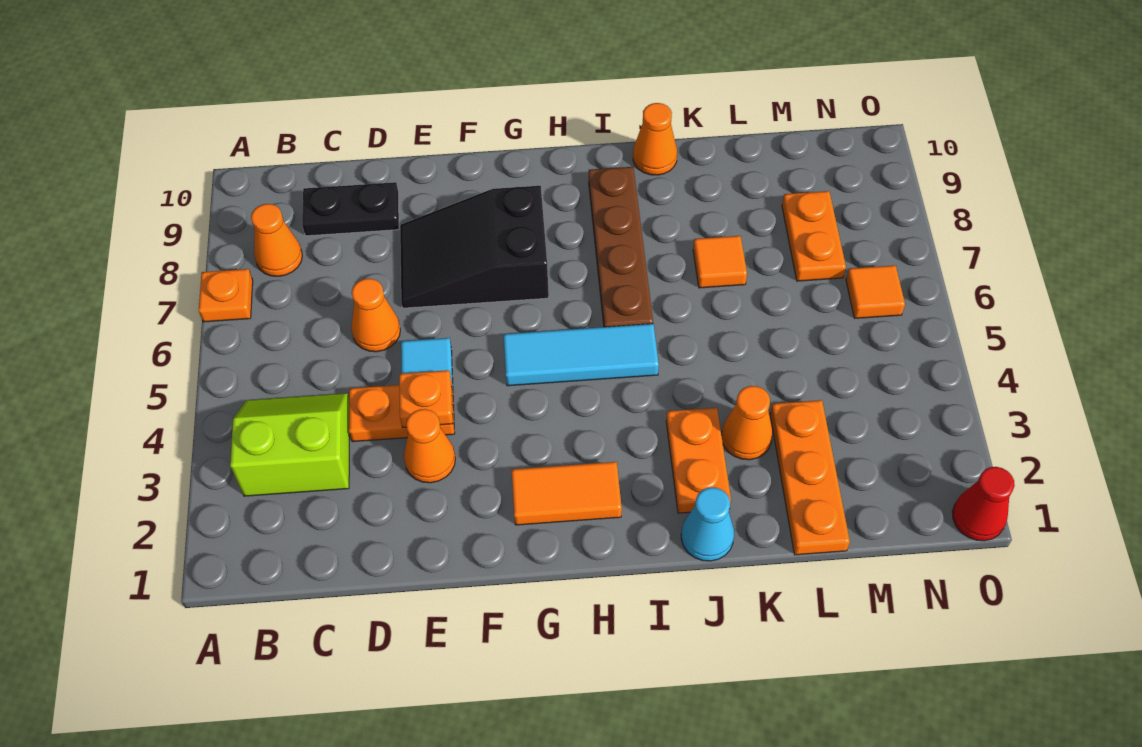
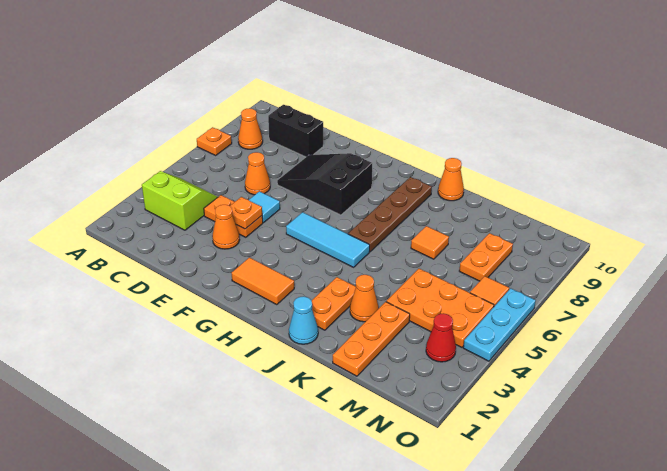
black 1x2 plate [302,182,399,236] -> black 1x2 brick [268,105,323,157]
none -> orange 2x3 plate [386,269,494,347]
red 1x1 cone [953,467,1015,541] -> red 1x1 cone moved to [426,313,456,362]
none -> cyan 1x3 plate [463,288,536,361]

